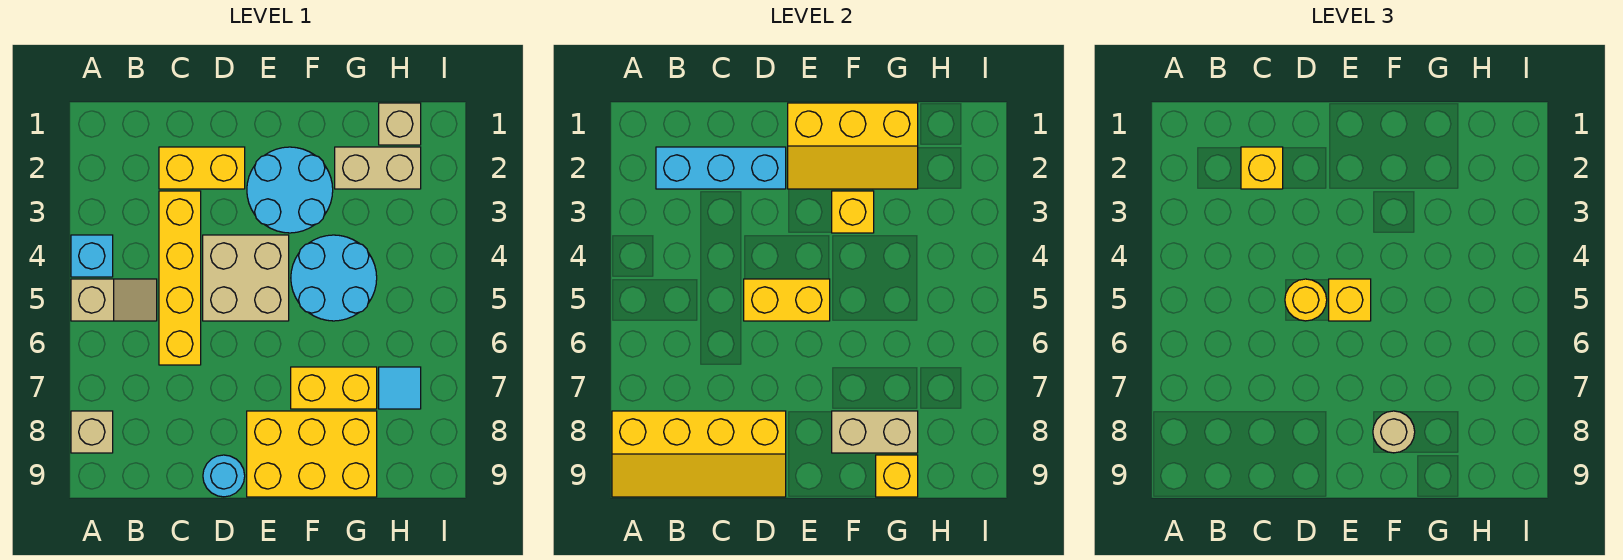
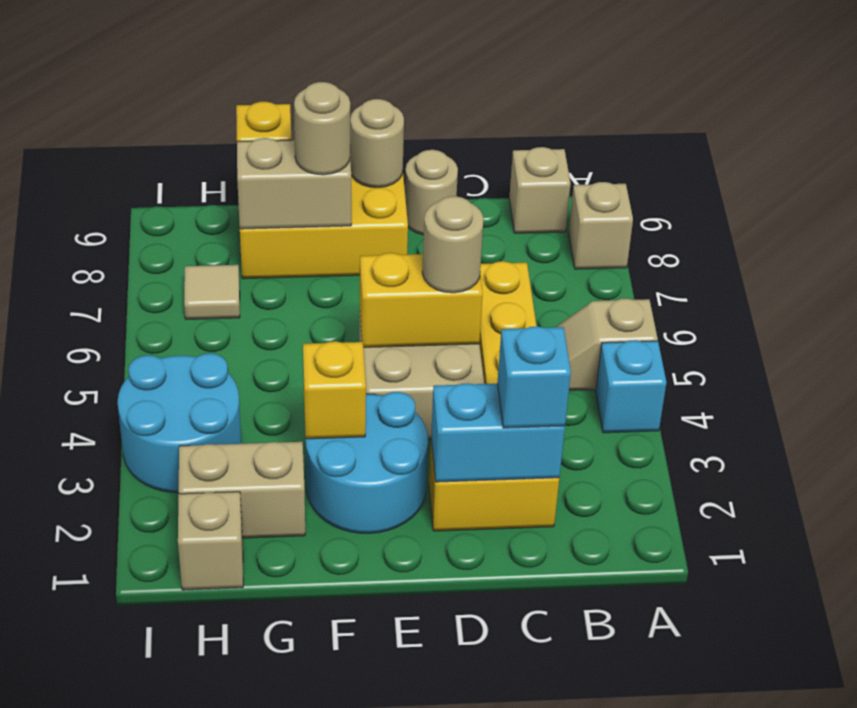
yellow 2x4 slope [612,411,786,497] -> none
cyan 1x3 brick [656,147,786,189] -> cyan 1x2 brick [431,383,565,482]
none -> tan 1x1 brick [509,147,571,233]
yellow 1x1 brick [1241,147,1283,189] -> cyan 1x1 brick [497,326,571,428]
yellow 1x1 round brick [1285,279,1327,321] -> tan 1x1 round brick [422,196,484,293]
cyan 1x1 round brick [203,455,245,497] -> tan 1x1 round brick [405,150,458,235]
yellow 2x3 slope [788,103,918,189] -> none
yellow 1x1 brick [1329,279,1371,321] -> none
none -> tan 1x1 round brick [350,99,404,188]
cyan 2x2 round brick [291,235,377,321] -> cyan 2x2 round brick moved to [118,353,241,493]
yellow 1x2 brick [291,367,377,409] -> none
cyan 1x1 tile [379,367,421,409] -> tan 1x1 tile [184,265,240,319]

